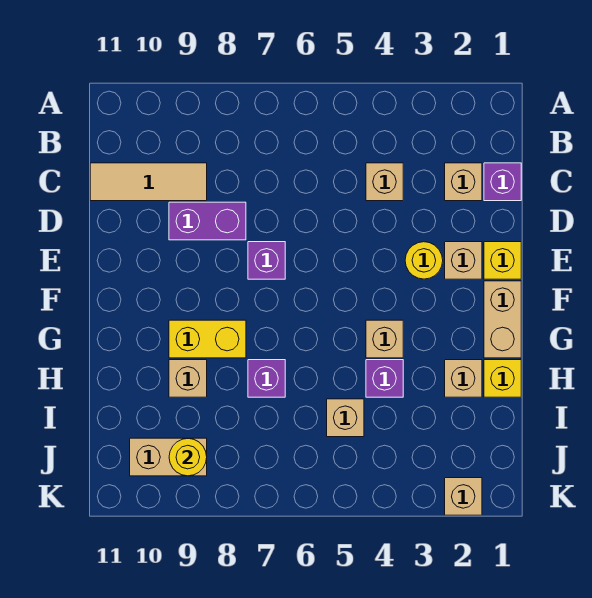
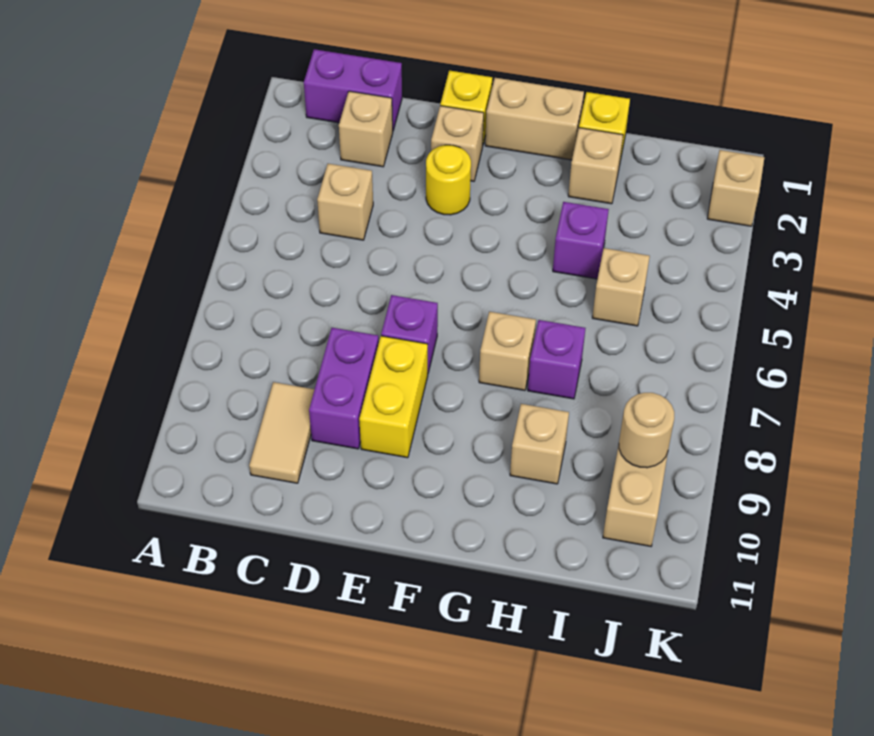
purple 1x1 brick [484,163,521,201] -> purple 1x2 brick [304,49,402,130]
tan 1x3 tile [90,163,207,201] -> tan 1x2 tile [249,382,314,483]
tan 1x1 brick [366,320,403,358] -> tan 1x1 brick moved to [479,312,536,390]
yellow 1x2 brick [169,320,246,358] -> yellow 1x2 brick moved to [359,336,428,458]
yellow 1x1 round brick [169,438,207,476] -> tan 1x1 round brick [619,393,674,468]

